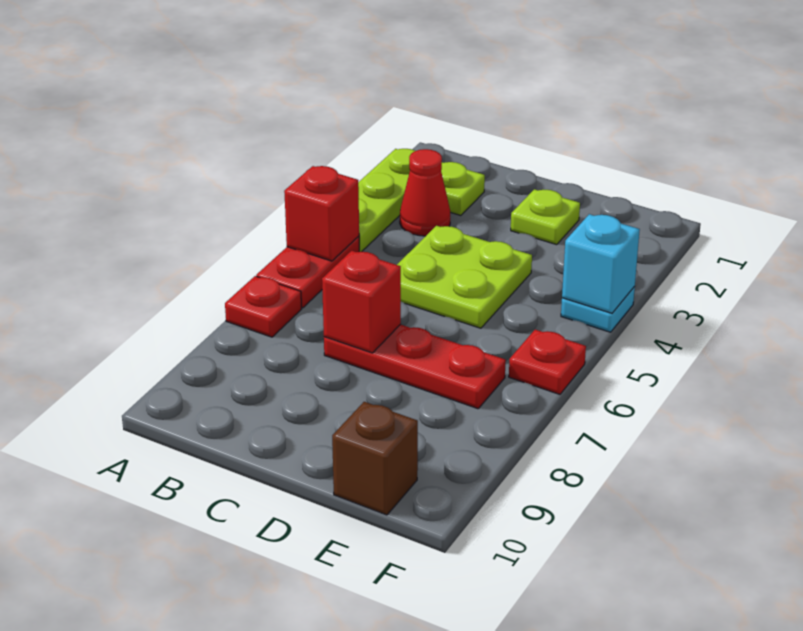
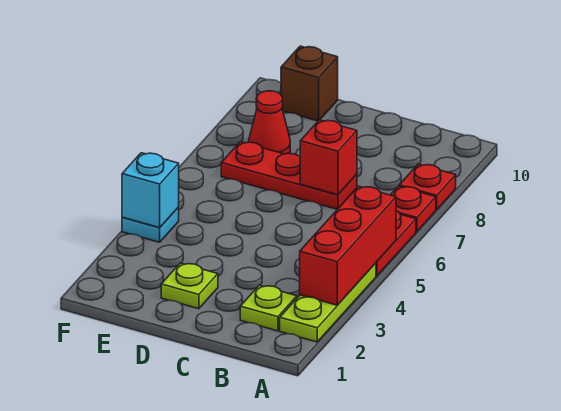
red 1x1 brick [284,166,359,261] -> red 1x3 brick [300,186,396,305]
red 1x1 cone [400,149,450,236] -> red 1x1 cone moved to [249,91,290,154]
lime 2x2 plate [397,226,532,328] -> none
red 1x1 plate [509,330,586,394] -> red 1x1 plate moved to [399,164,456,210]

